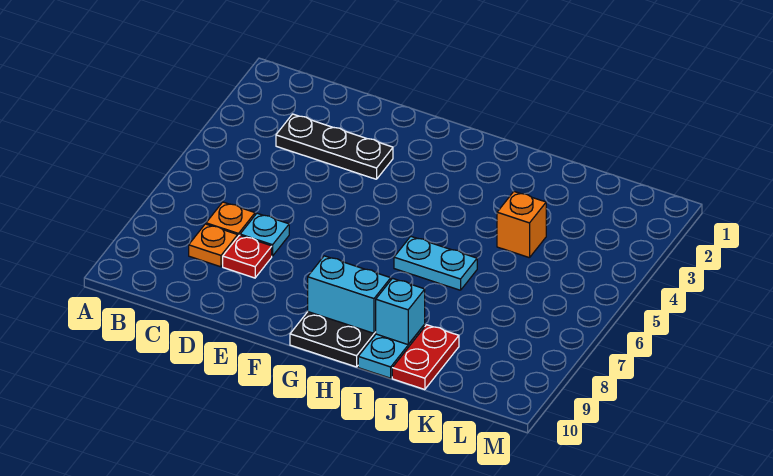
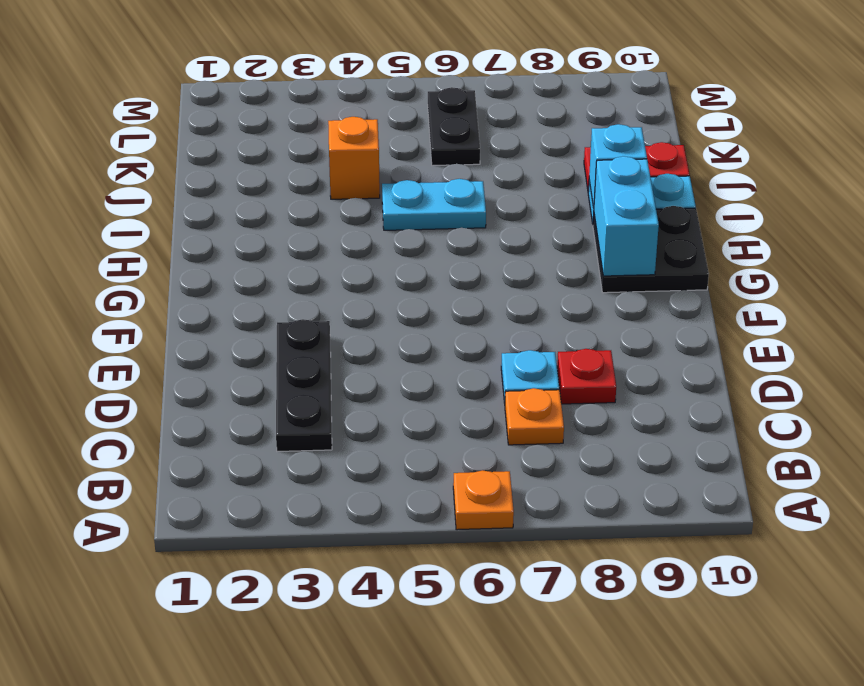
orange 1x1 plate [189,224,238,267] -> orange 1x1 plate moved to [453,470,514,530]
cyan 1x2 plate [394,236,477,290] -> cyan 1x2 plate turned to [382,179,486,230]
none -> black 1x2 plate [428,87,480,166]

